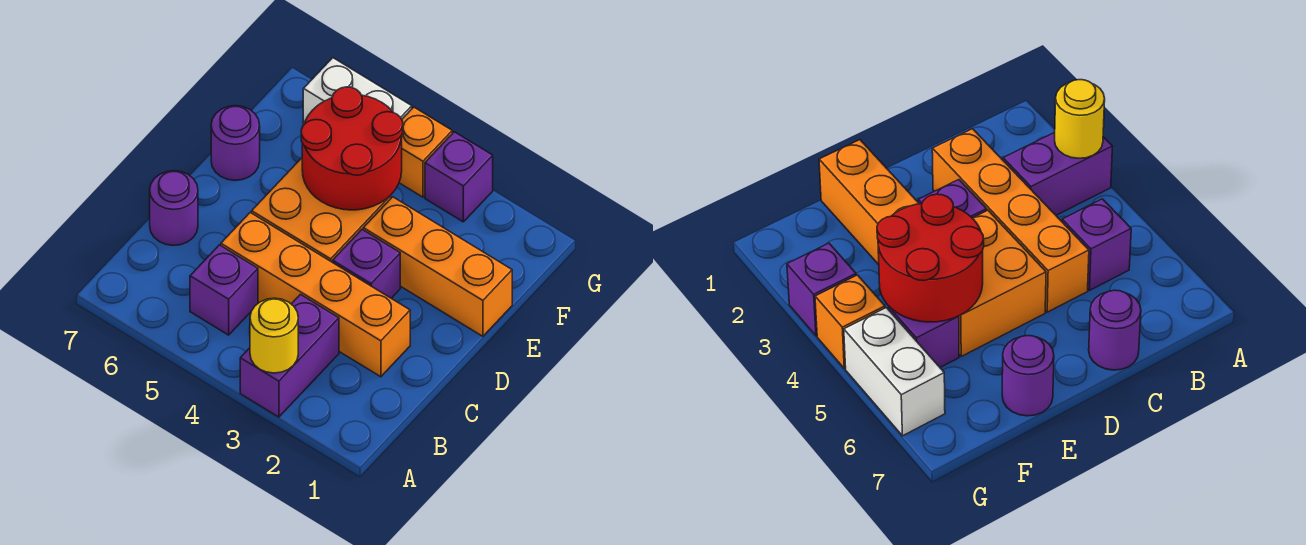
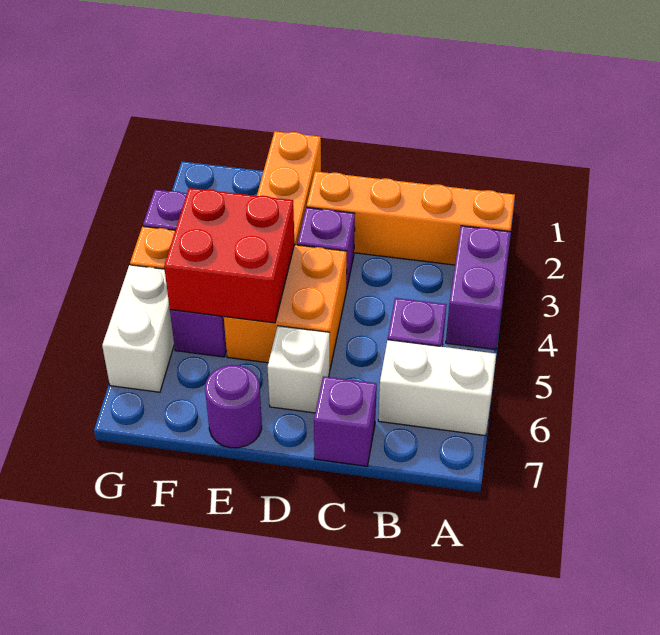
purple 1x2 brick [240,294,339,417] -> purple 1x2 brick turned to [446,226,511,350]
yellow 1x1 round brick [250,298,298,373] -> none
none -> white 1x2 brick [378,340,496,436]
orange 1x4 brick [221,212,410,377] -> orange 1x4 brick turned to [307,171,515,265]
purple 1x1 round brick [150,171,198,246] -> purple 1x1 brick [314,376,377,466]
none -> white 1x1 brick [268,326,330,413]
red 2x2 round brick [301,87,403,210] -> red 2x2 brick [164,188,294,323]

